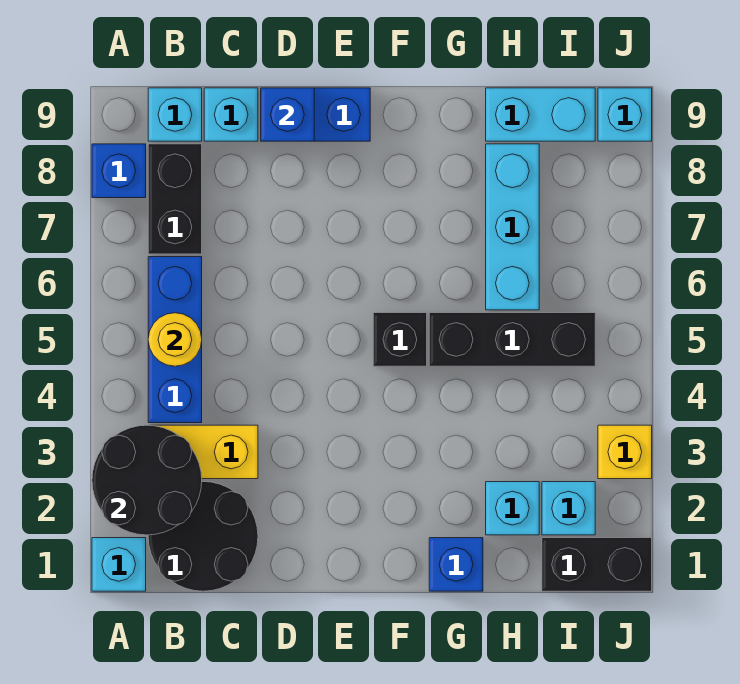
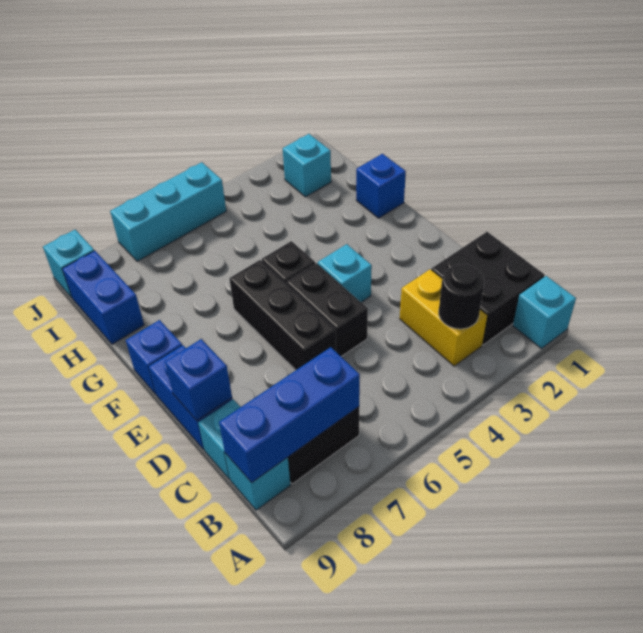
black 2x2 round brick [92,425,202,535] -> black 1x1 round brick [439,264,484,329]
blue 1x1 brick [92,144,146,198] -> blue 1x1 brick moved to [126,320,182,394]
black 2x2 round brick [148,482,258,591] -> black 2x2 brick [431,232,545,345]
blue 1x3 brick [148,257,202,423] -> blue 1x3 brick moved to [219,347,360,483]
yellow 1x1 round brick [148,313,202,366] -> none
black 1x3 brick [429,313,595,366] -> black 1x3 brick moved to [229,260,336,370]
cyan 1x1 brick [486,482,539,535] -> cyan 1x1 brick moved to [318,244,372,302]
cyan 1x3 brick [486,144,539,310] -> cyan 1x3 brick moved to [110,162,226,261]
cyan 1x2 brick [486,88,595,141] -> blue 1x2 brick [62,251,144,344]
black 1x2 brick [542,538,652,591] -> black 1x2 brick moved to [286,263,368,356]
yellow 1x1 brick [598,425,652,479] -> none

